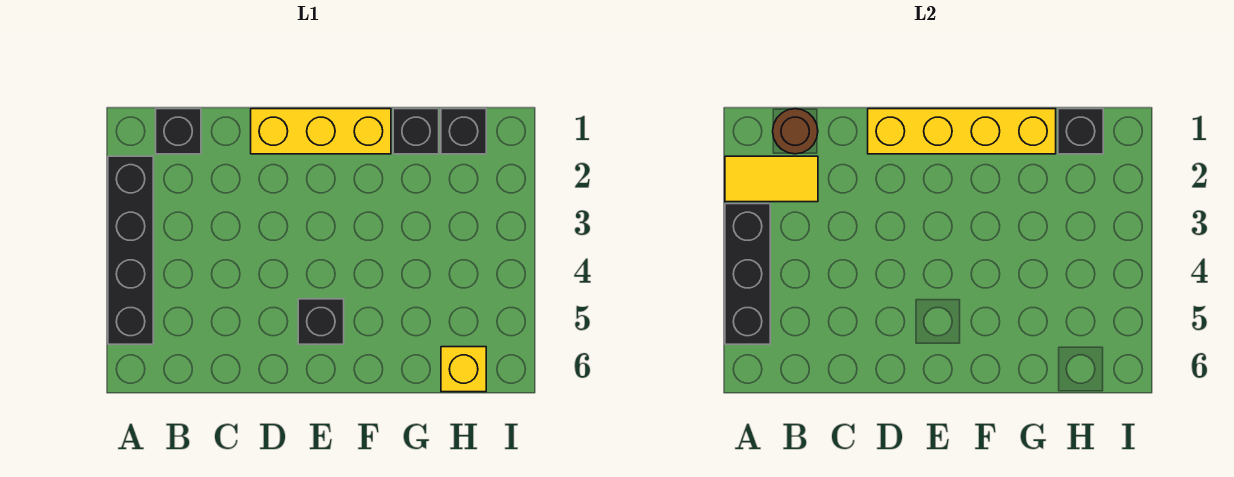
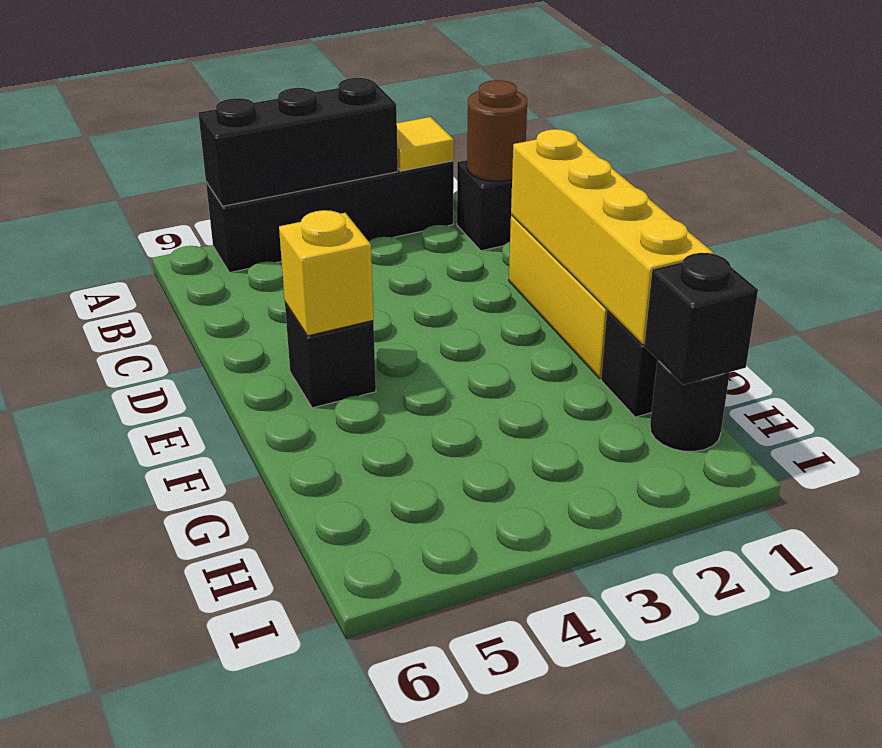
yellow 1x2 tile [725,156,818,202] -> yellow 1x1 tile [397,117,454,171]
black 1x1 brick [441,109,486,154] -> black 1x1 round brick [650,360,730,452]
yellow 1x1 brick [441,347,486,392] -> yellow 1x1 brick moved to [279,210,373,336]

